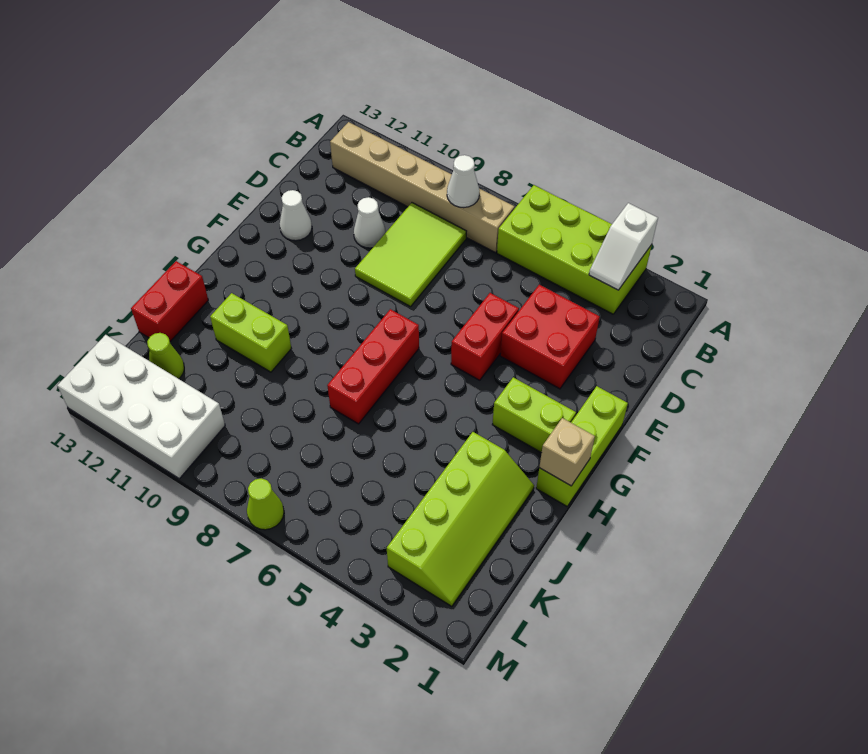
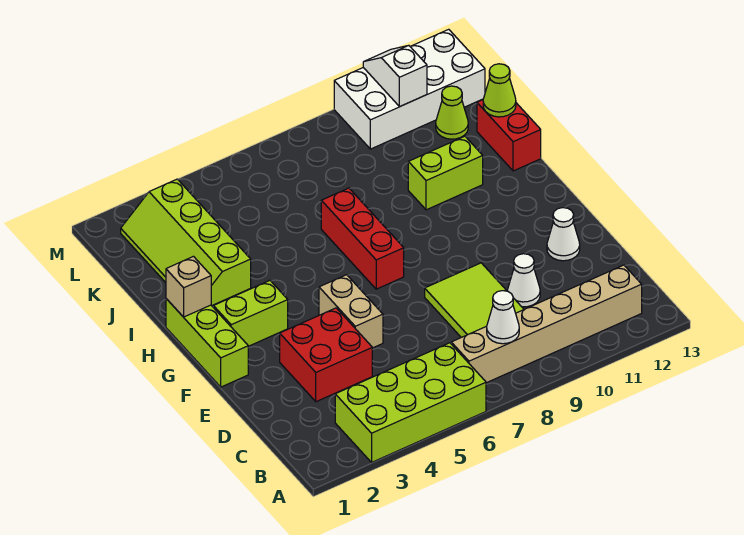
white 1x2 slope [589,203,658,290] -> white 1x2 slope moved to [363,45,427,107]
red 1x2 brick [451,293,519,380] -> tan 1x2 brick [319,275,383,348]
lime 1x1 cone [247,478,284,530] -> lime 1x1 cone moved to [483,64,516,117]

